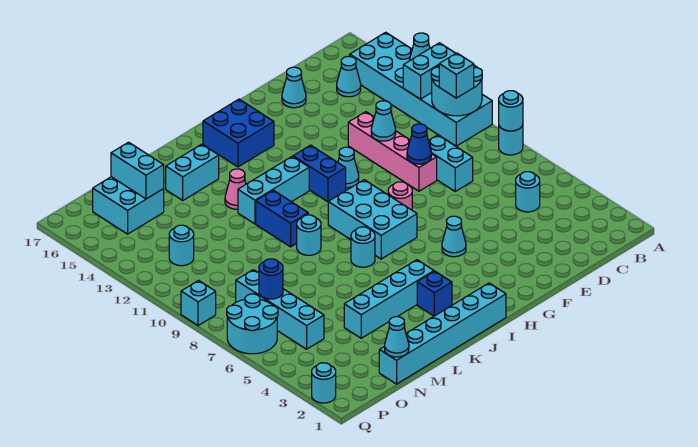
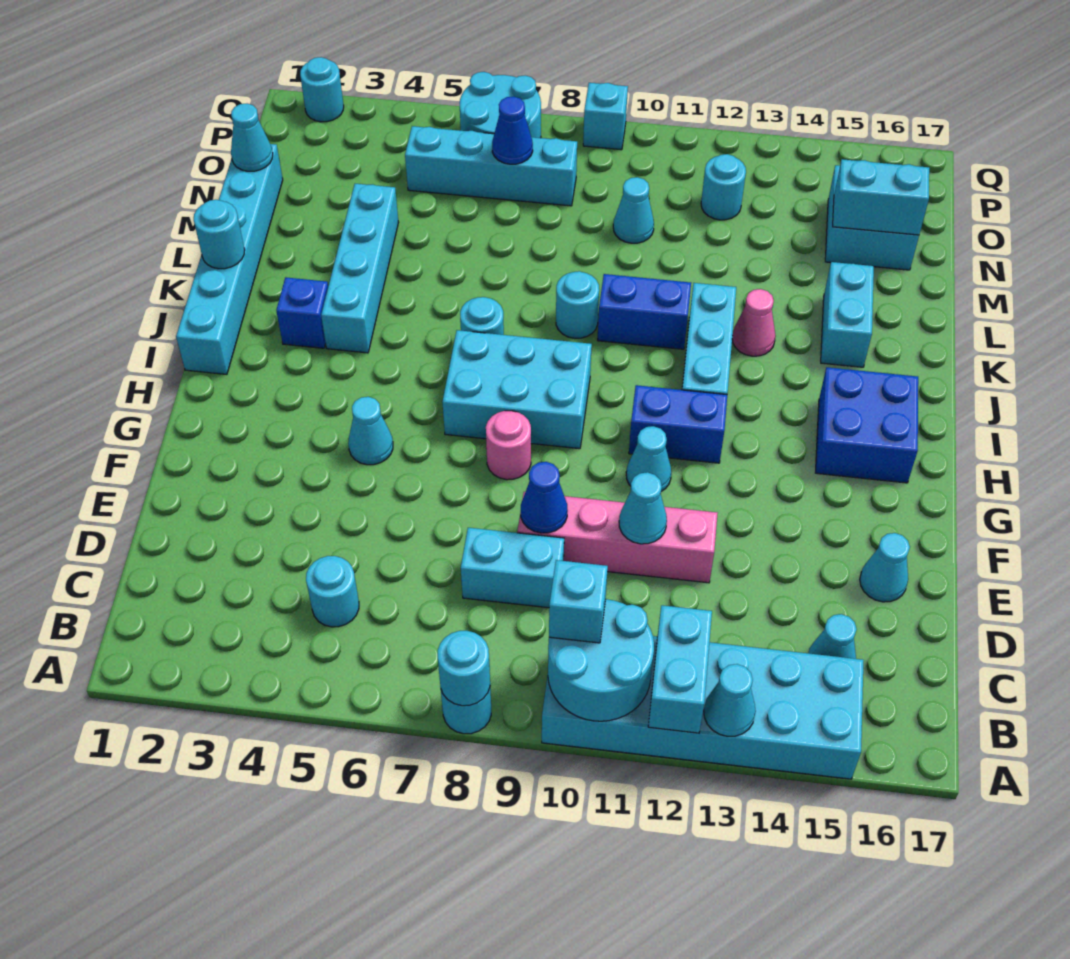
none -> cyan 1x1 round brick [194,200,245,269]
none -> cyan 1x1 cone [613,177,654,243]
blue 1x1 round brick [259,259,283,299] -> blue 1x1 cone [492,96,533,164]

